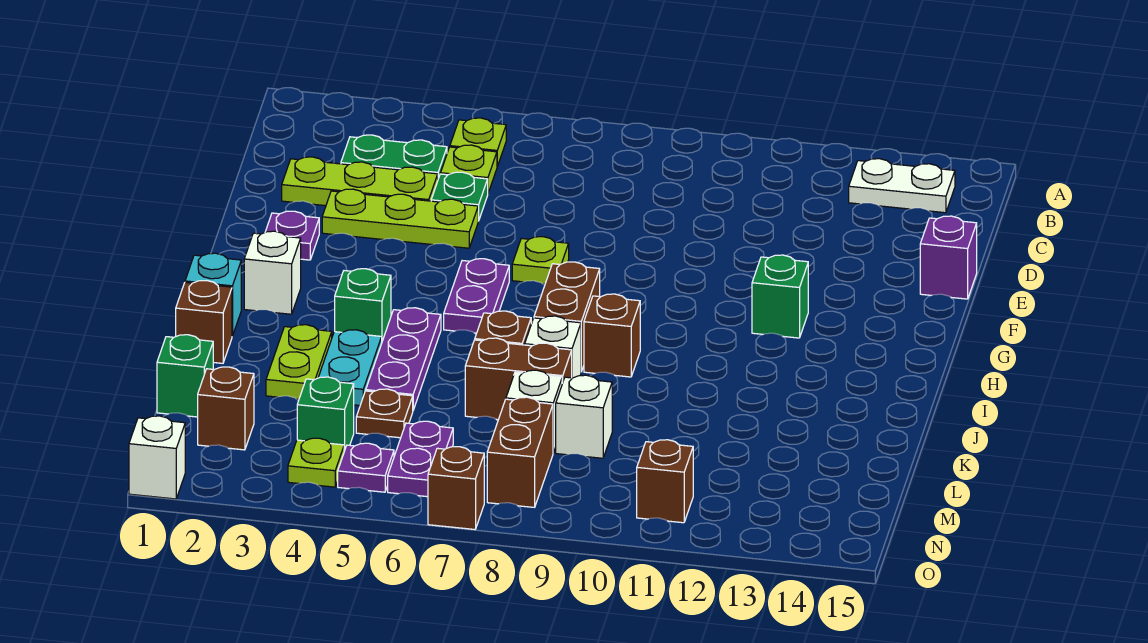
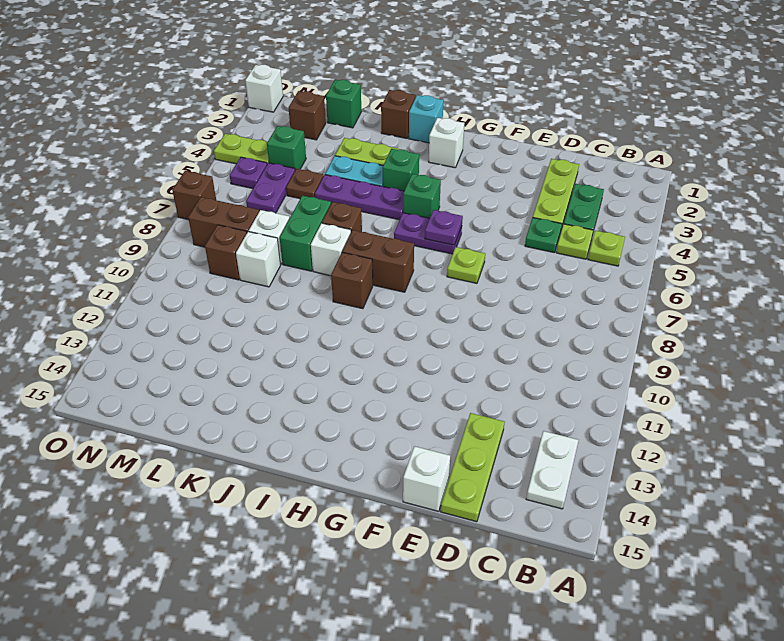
lime 1x3 plate [322,189,478,248] -> lime 1x3 plate moved to [441,413,505,522]
purple 1x1 brick [920,216,977,299] -> white 1x1 brick [403,446,450,511]
purple 1x1 plate [266,211,319,260] -> purple 1x1 plate moved to [425,210,463,245]
green 1x1 brick [752,255,808,338] -> green 1x1 brick moved to [403,174,441,218]
brown 1x2 brick [465,338,572,420] -> green 1x2 brick [280,196,331,271]
purple 1x2 plate [388,421,453,497] -> purple 1x2 plate turned to [246,163,295,213]
lime 1x1 plate [288,438,344,487] -> lime 1x2 plate [214,134,269,164]
brown 1x1 brick [637,440,693,523] -> brown 1x1 brick moved to [205,225,247,280]

